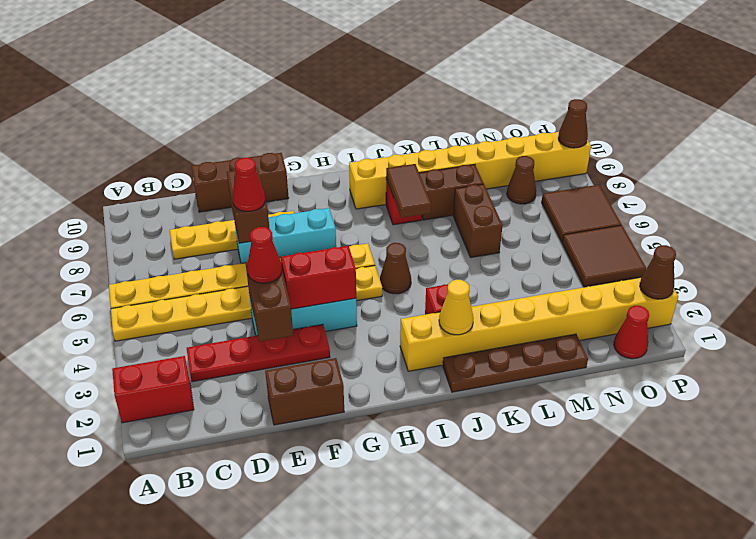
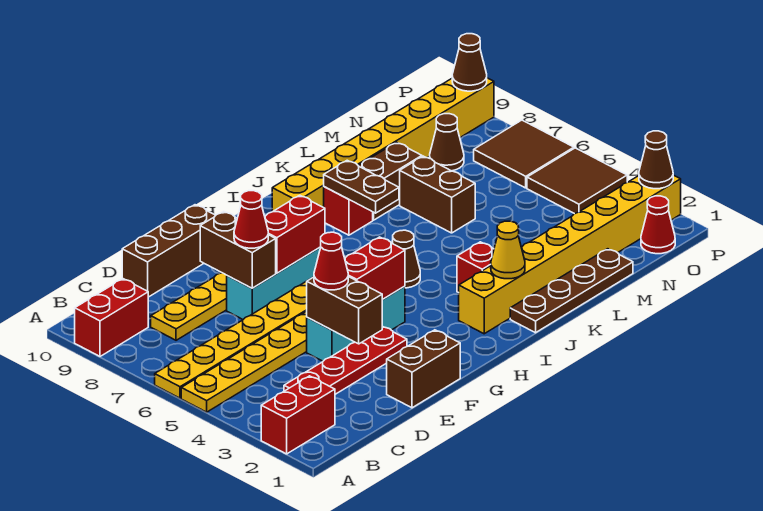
none -> red 1x2 brick [75,279,148,356]
none -> red 1x2 brick [265,195,325,273]
brown 1x2 tile [386,164,431,218] -> brown 1x2 plate [324,160,399,213]

